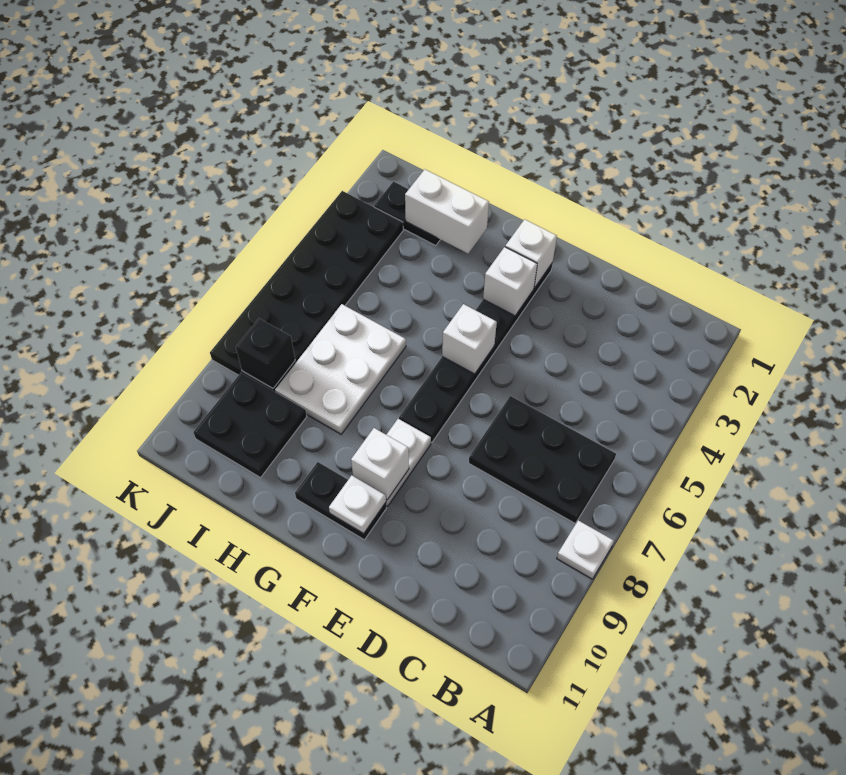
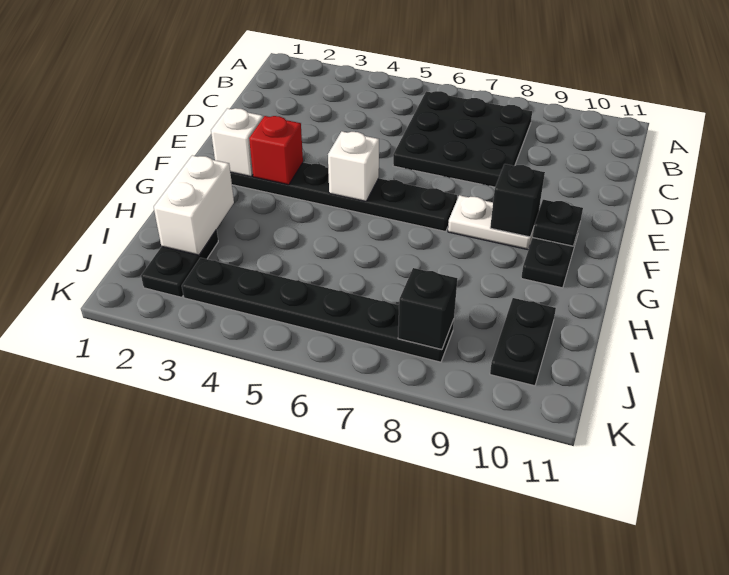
white 1x1 plate [557,520,614,579] -> none
black 2x3 plate [469,396,616,524] -> black 3x3 plate [393,91,532,187]
white 1x1 brick [483,247,537,316] -> red 1x1 brick [249,116,303,185]
white 1x1 brick [351,428,409,500] -> black 1x1 brick [490,164,545,237]
white 1x1 plate [329,476,386,534] -> black 1x1 plate [533,200,583,246]
white 2x3 plate [275,304,406,434] -> none
black 2x2 plate [194,373,307,478] -> black 1x2 plate [490,298,556,386]
black 2x6 plate [210,191,403,392] -> black 1x6 plate [182,258,454,362]

